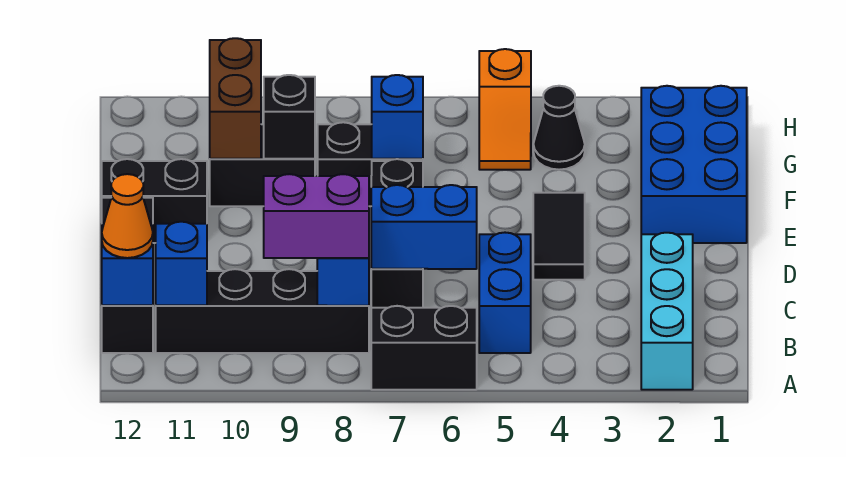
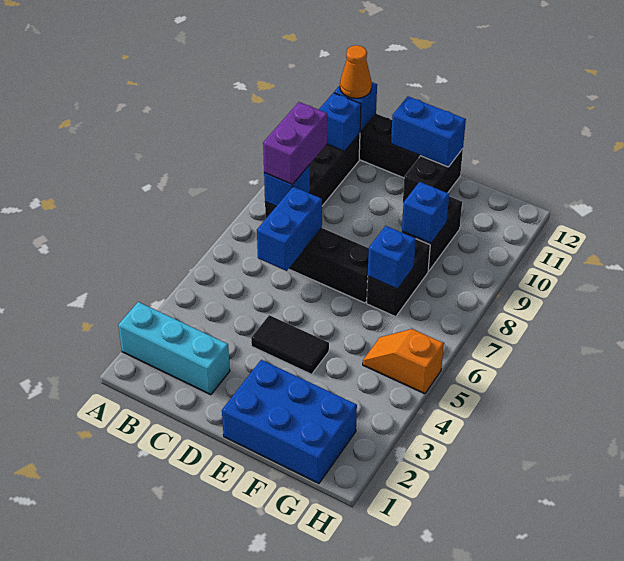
black 1x2 brick [371,306,477,390] -> none
blue 1x2 brick [479,233,531,353] -> blue 1x2 brick moved to [391,96,466,167]
black 1x1 brick [264,75,315,159] -> blue 1x1 brick [402,182,449,243]
brown 1x2 brick [210,38,261,159] -> none
black 1x1 cone [533,86,585,170] -> none

